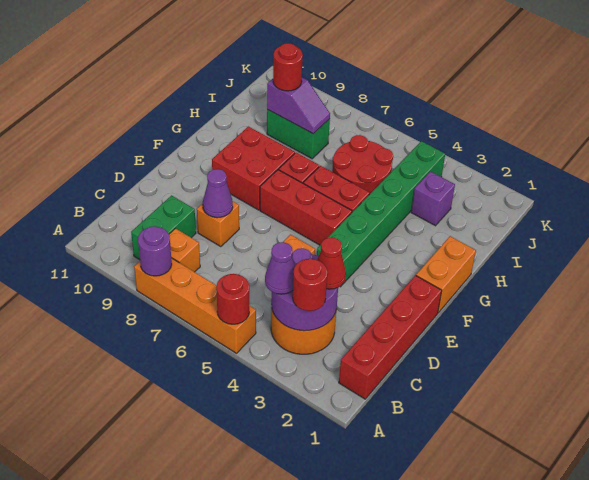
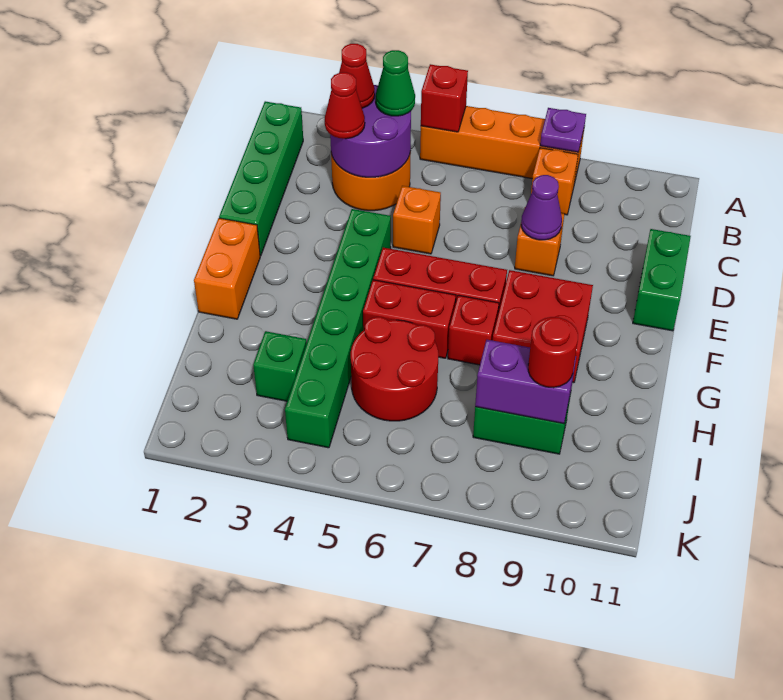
red 1x1 round brick [216,274,249,324] -> red 1x1 brick [421,64,468,132]
purple 1x1 round brick [138,226,172,276] -> purple 1x1 plate [540,108,586,152]
red 1x4 brick [339,275,442,399] -> green 1x4 brick [219,101,303,256]
red 1x1 round brick [293,259,327,311] -> red 1x1 cone [339,44,375,108]
purple 1x1 cone [265,242,295,294] -> green 1x1 cone [376,50,415,116]
green 1x2 brick [131,195,196,260] -> green 1x2 brick moved to [633,229,691,331]
purple 1x1 brick [411,172,455,226] -> green 1x1 brick [253,331,306,401]
purple 1x2 slope [267,77,330,134] -> purple 1x2 brick [475,340,576,424]

